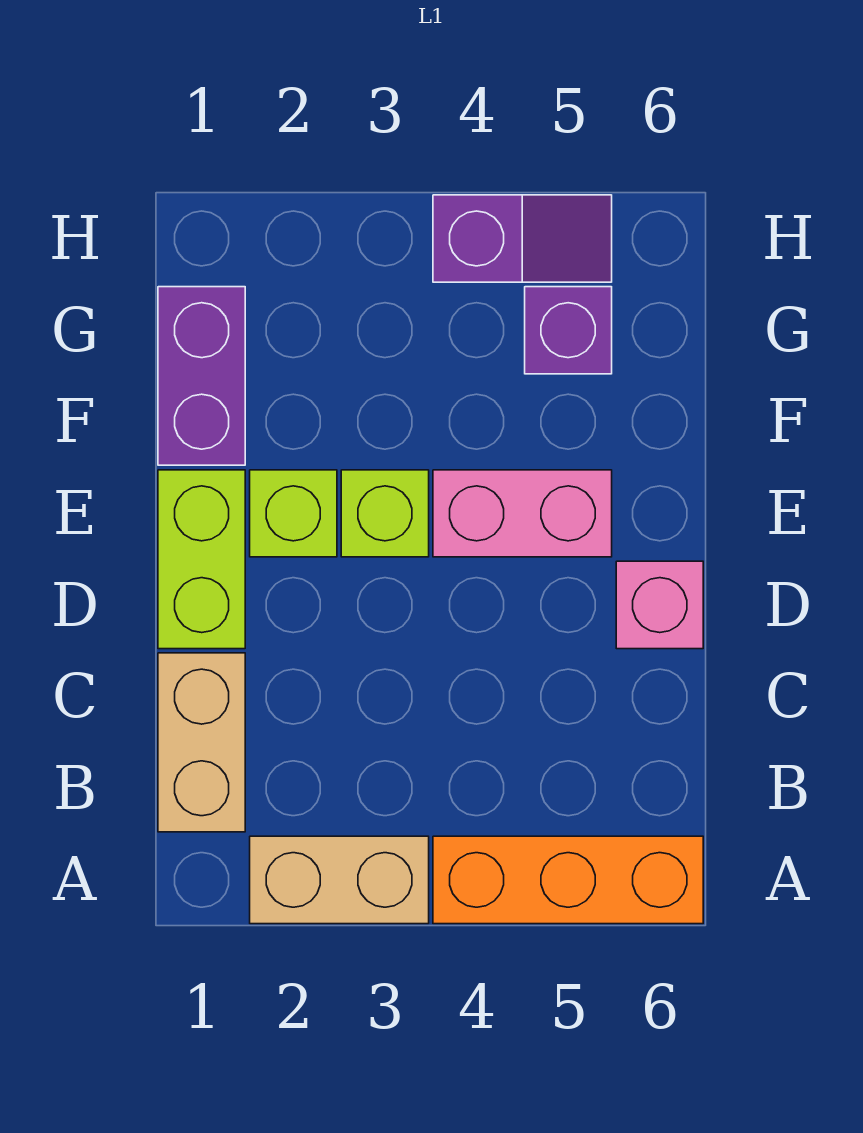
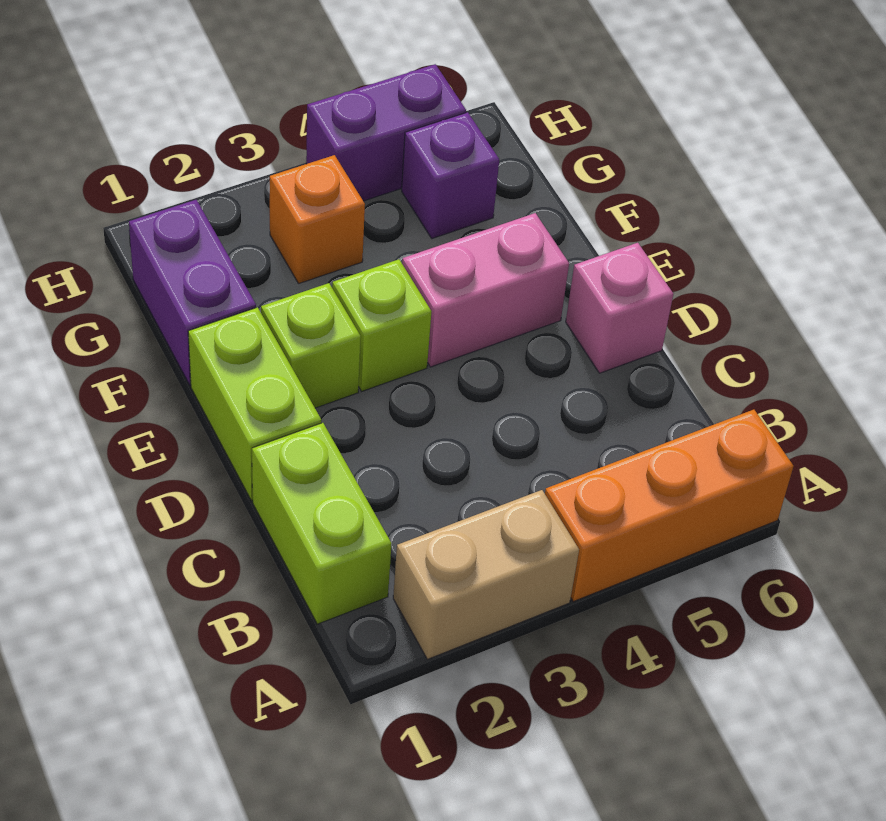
tan 1x2 brick [158,653,245,832] -> lime 1x2 brick [252,423,392,624]
none -> orange 1x1 brick [270,155,365,284]
purple 1x2 slope [433,195,612,282] -> purple 1x2 brick [306,64,466,201]

